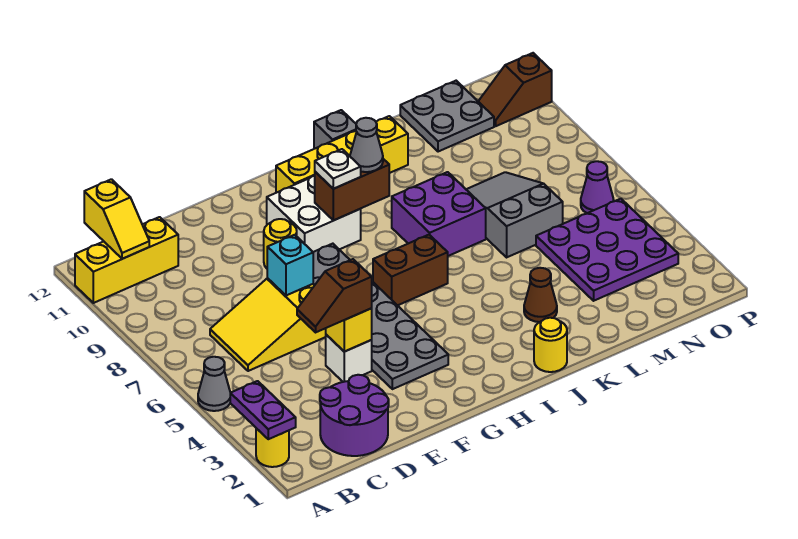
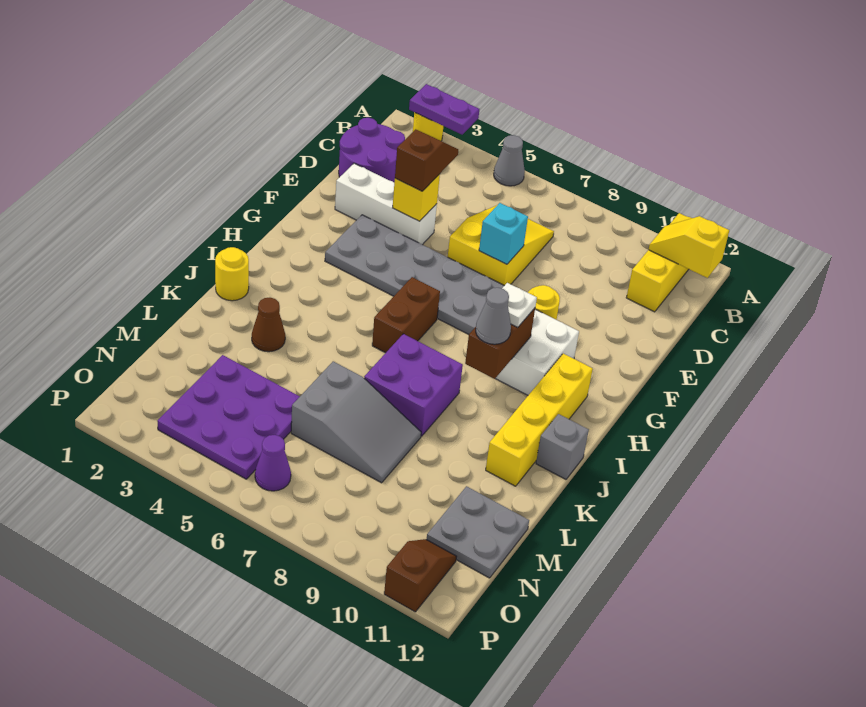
white 1x1 brick [326,335,372,382] -> white 1x3 brick [335,163,437,245]

